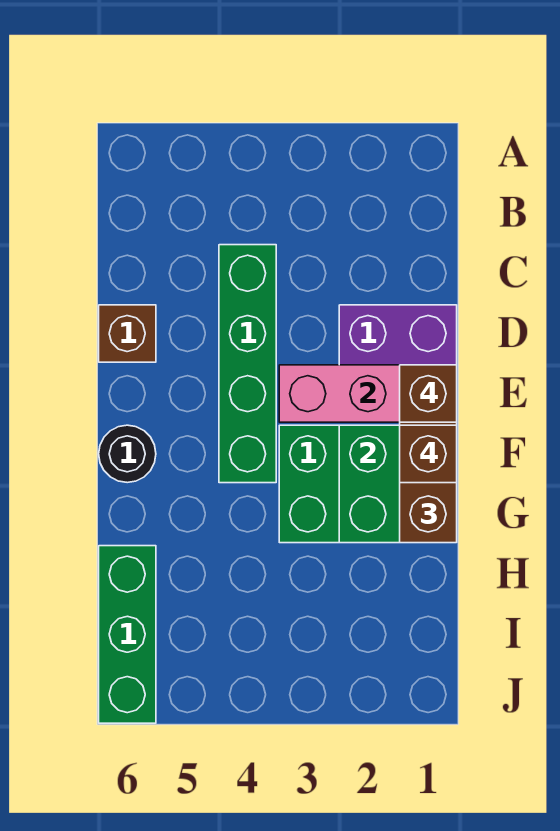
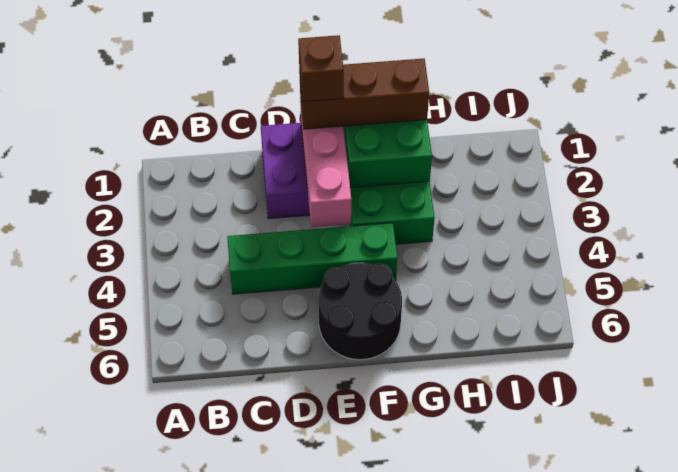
brown 1x1 brick [99,305,156,362] -> none
brown 1x1 brick [400,425,457,483] -> none
black 1x1 round brick [99,425,156,483] -> black 2x2 round brick [318,263,402,360]
green 1x3 brick [99,546,156,723] -> none

